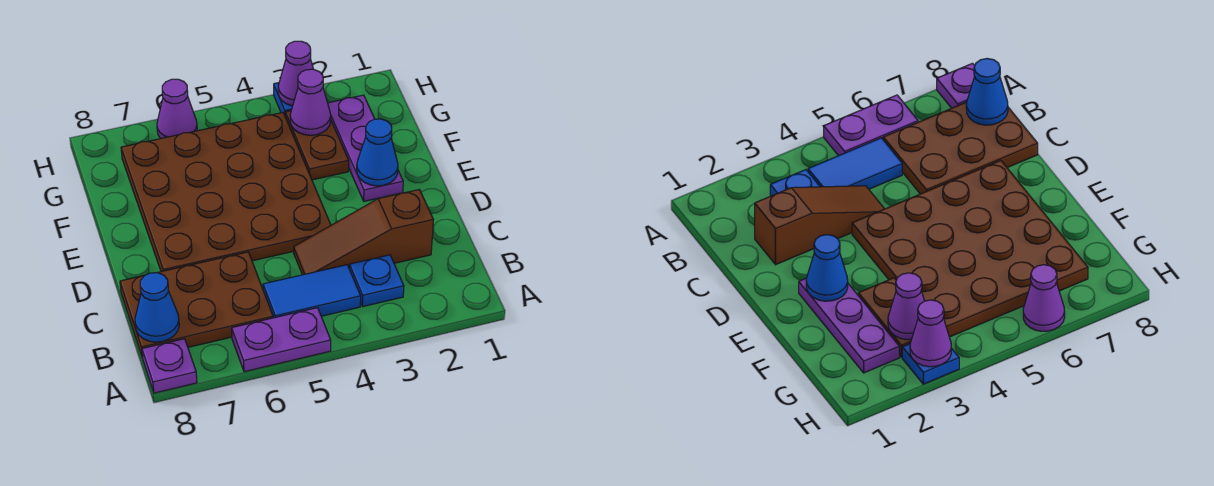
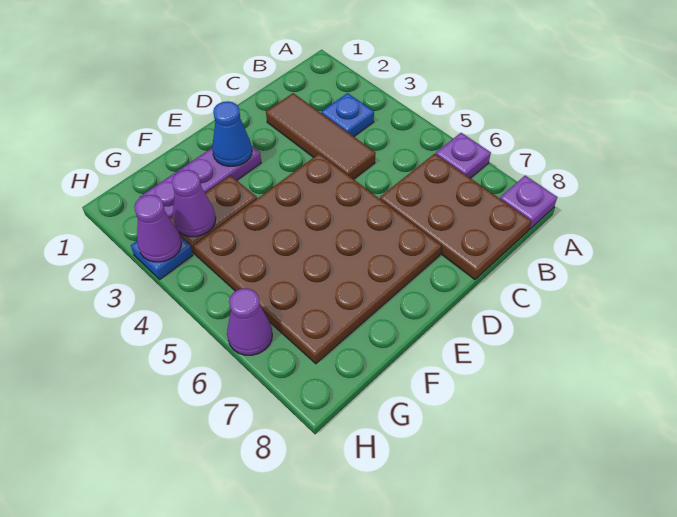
purple 1x2 plate [232,308,331,372] -> purple 1x1 plate [436,133,491,178]
blue 1x2 tile [263,265,361,318] -> none
blue 1x1 cone [135,273,179,342] -> none
brown 1x3 slope [294,190,433,275] -> brown 1x3 tile [266,93,375,179]

